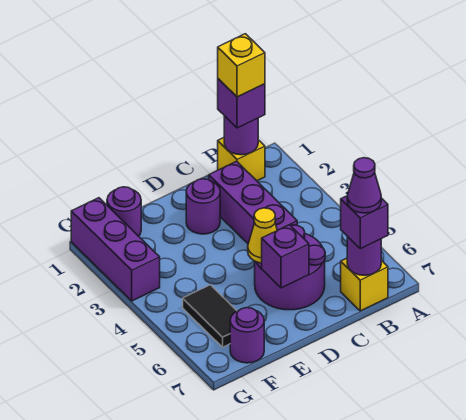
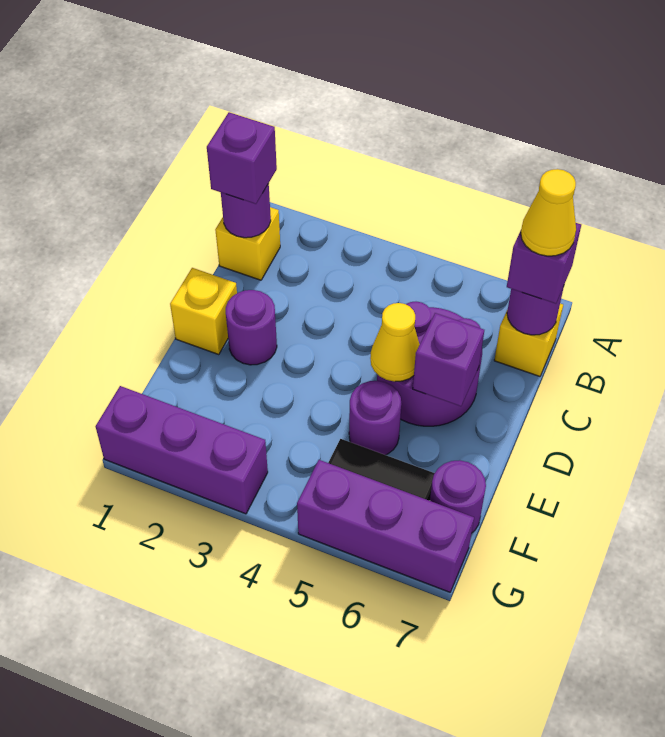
yellow 1x1 brick [218,34,265,97] -> yellow 1x1 brick moved to [170,268,237,354]
purple 1x1 cone [347,158,381,213] -> yellow 1x1 cone [521,169,576,256]
purple 1x3 brick [209,161,297,243] -> purple 1x3 brick moved to [297,460,474,592]
purple 1x1 round brick [107,187,141,236] -> purple 1x1 round brick moved to [349,381,401,455]

